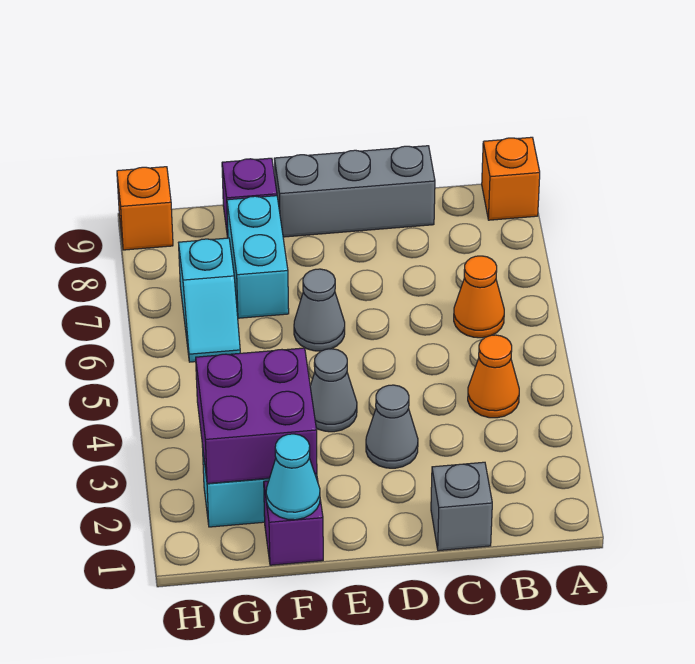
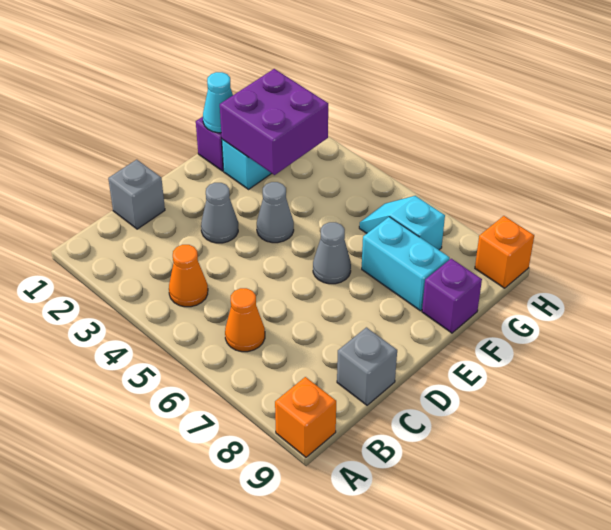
grey 1x3 brick [274,146,435,237] -> grey 1x1 brick [337,327,397,405]

